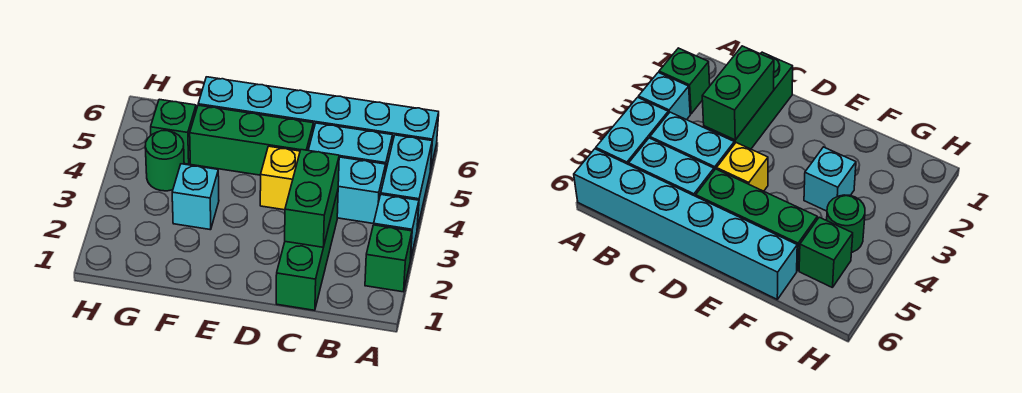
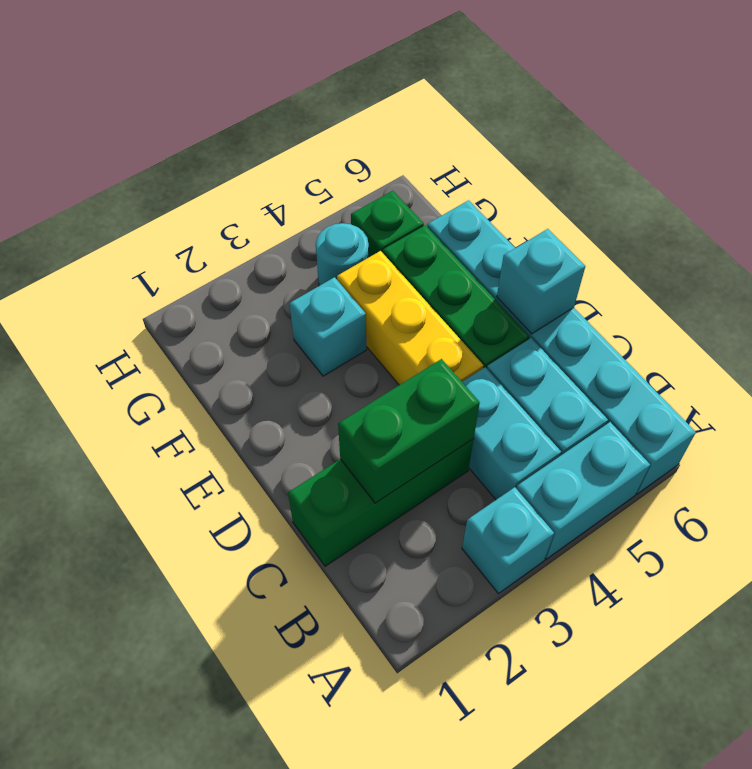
green 1x1 brick [365,225,412,292] -> none
yellow 1x1 brick [260,146,300,210] -> yellow 1x3 brick [337,251,483,385]
none -> cyan 1x1 brick [497,229,585,334]
green 1x1 round brick [145,131,184,191] -> cyan 1x1 round brick [316,223,369,286]

